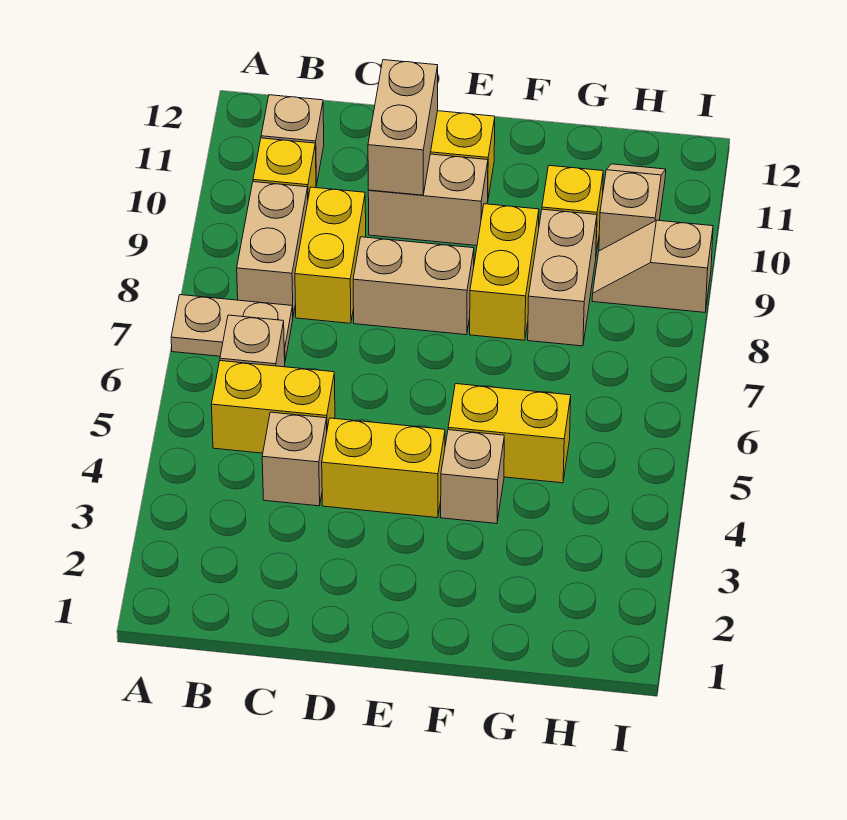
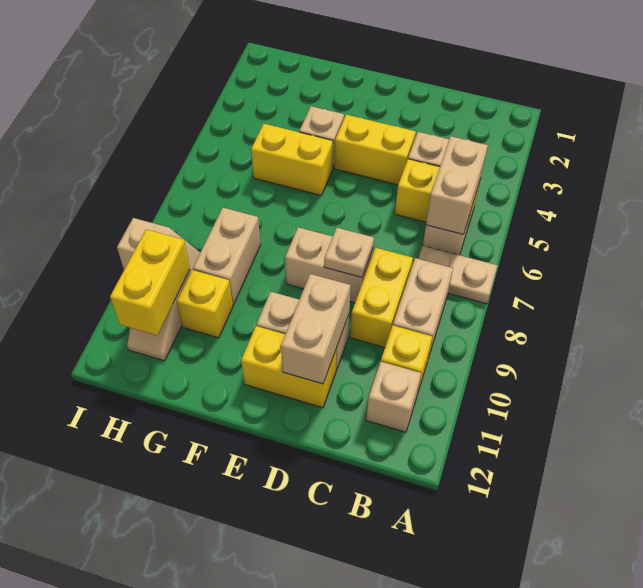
none -> tan 1x2 brick [426,136,488,234]
none -> tan 1x1 plate [324,228,374,277]
yellow 1x2 brick [470,204,539,340] -> yellow 1x2 brick moved to [110,229,190,335]

